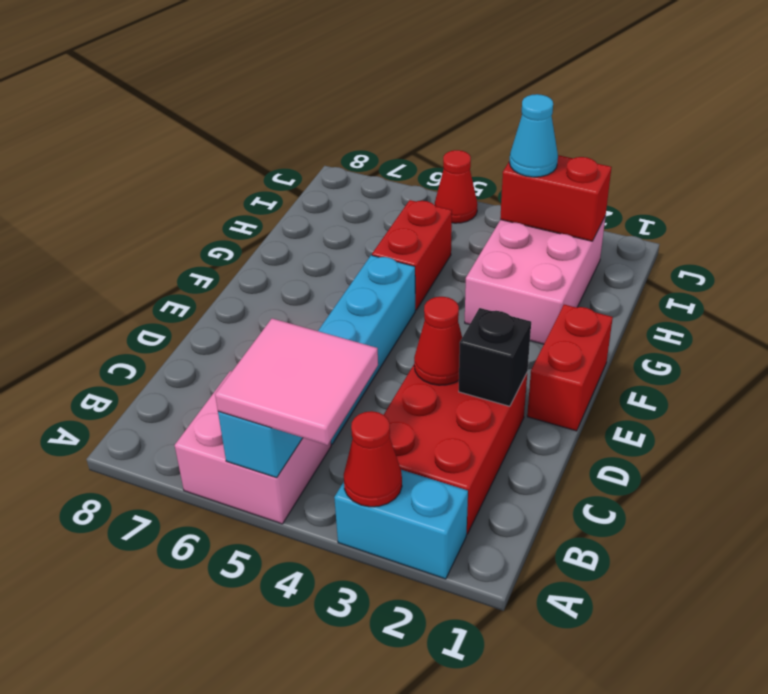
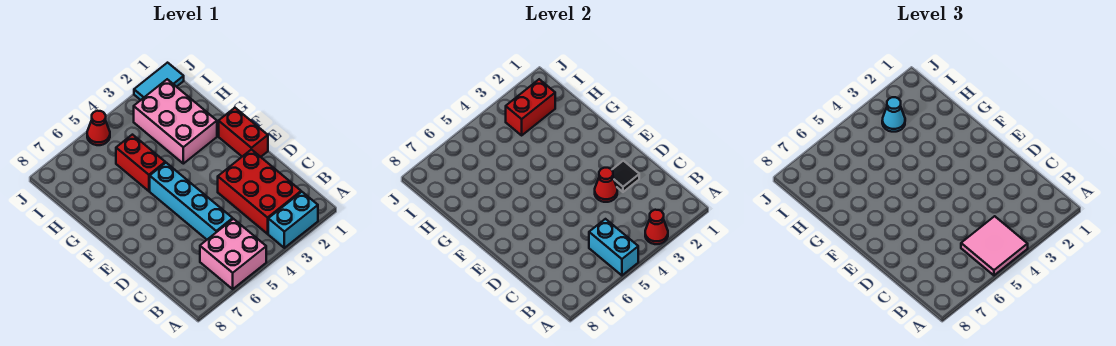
black 1x1 brick [459,308,531,406] -> black 1x1 tile [612,161,639,192]
none -> cyan 1x2 tile [134,63,184,100]

